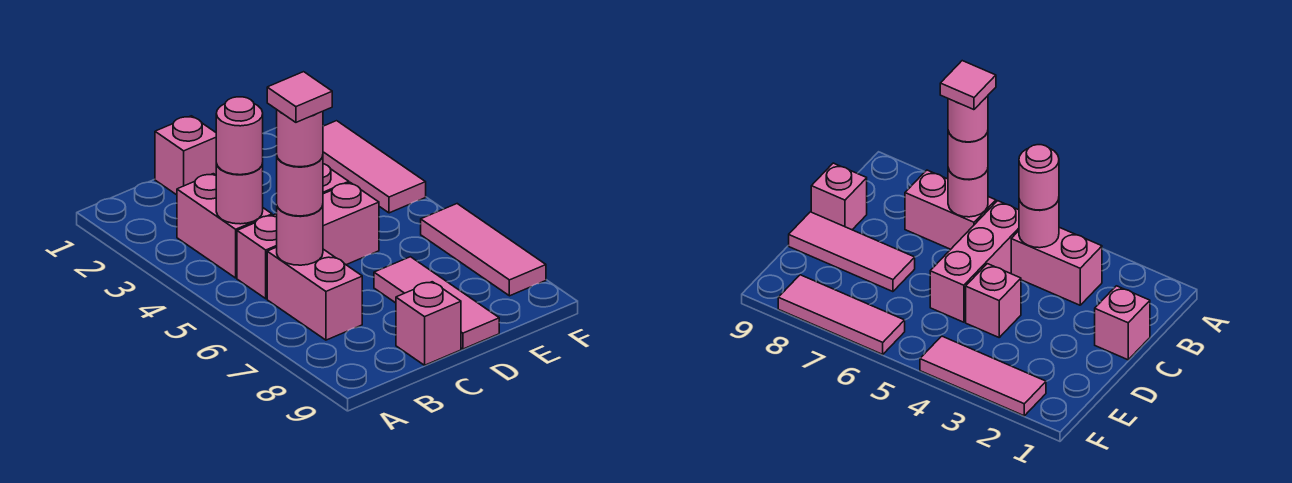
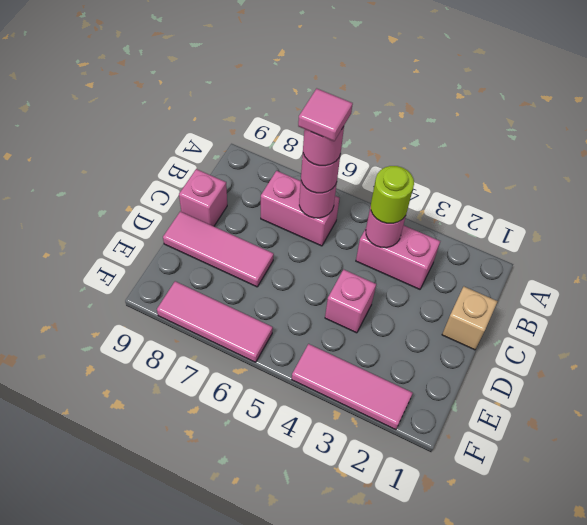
pink 1x1 round brick [216,97,263,175] -> lime 1x1 round brick [371,166,414,223]
pink 1x3 brick [237,183,379,299] -> none
pink 1x1 brick [155,116,216,195] -> tan 1x1 brick [442,287,498,350]

